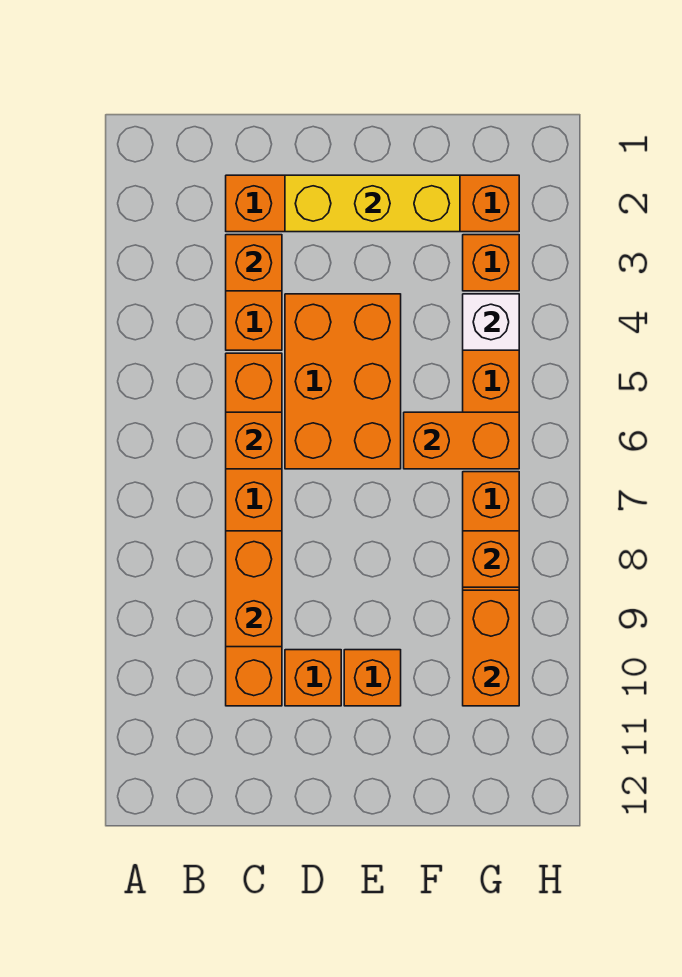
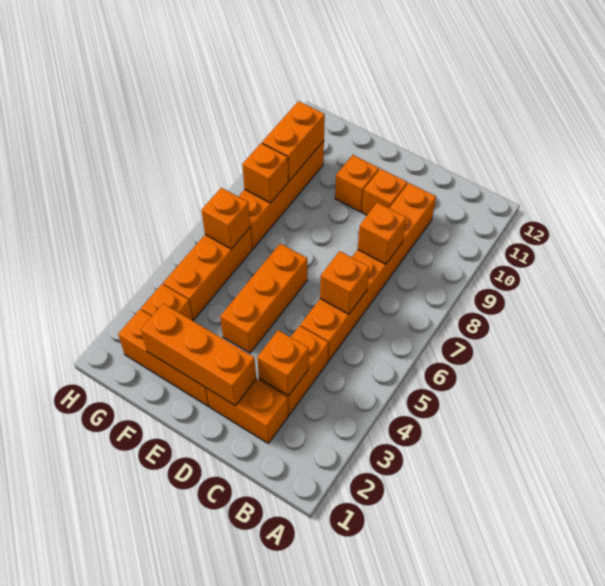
orange 1x2 brick [226,531,282,647] -> orange 1x1 brick [358,202,406,264]
yellow 1x3 brick [285,175,460,232] -> orange 1x3 brick [141,304,256,406]
orange 2x3 brick [285,294,401,469] -> orange 1x3 brick [220,244,307,353]
orange 1x2 brick [404,412,519,469] -> orange 1x1 brick [201,188,250,249]
white 1x1 brick [463,294,519,350] -> none

